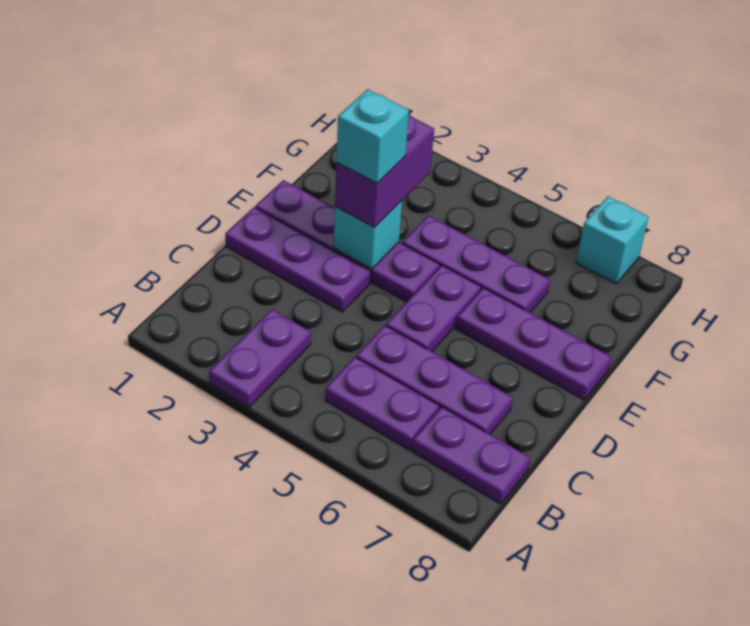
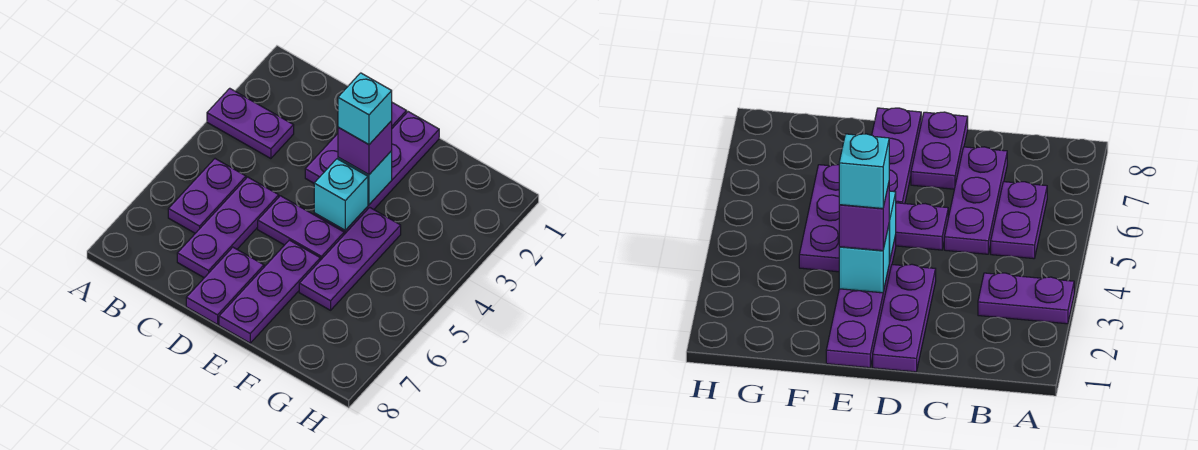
purple 1x2 plate [412,407,530,504] -> purple 1x2 plate moved to [186,247,264,325]
purple 1x2 brick [335,115,434,227] -> purple 1x1 brick [338,121,392,175]
cyan 1x1 brick [576,197,649,284] -> cyan 1x1 brick moved to [314,159,368,230]

